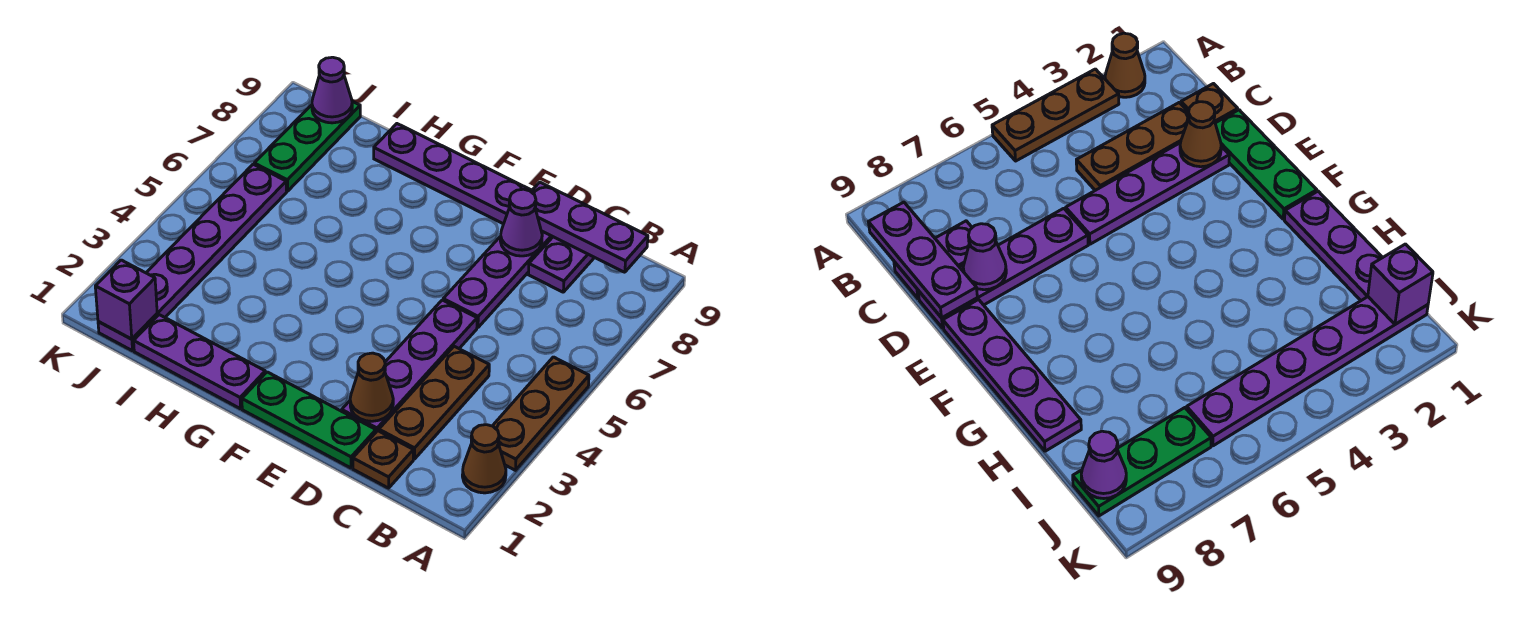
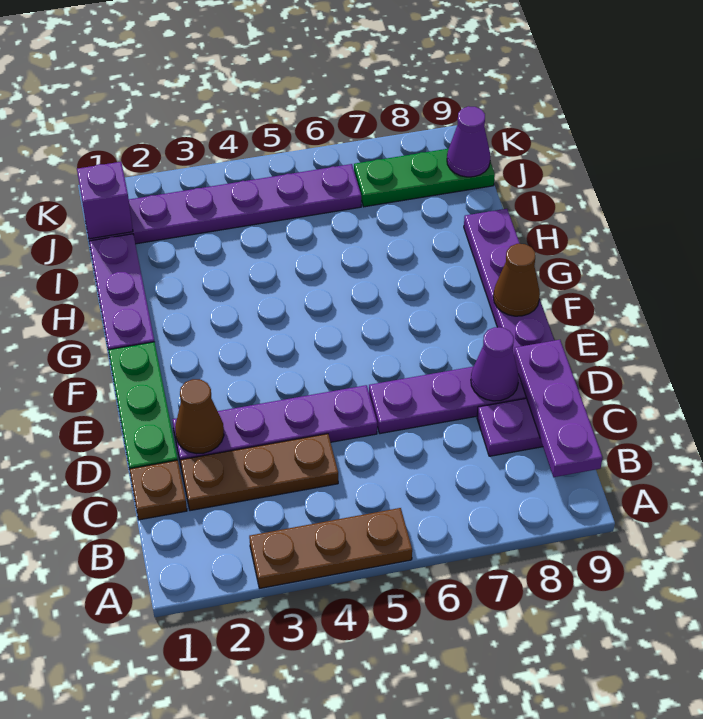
brown 1x1 cone [462,425,506,493] -> brown 1x1 cone moved to [493,244,540,316]

